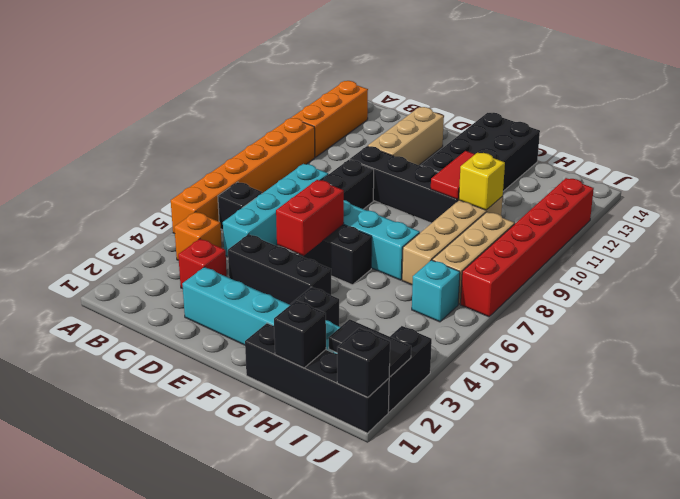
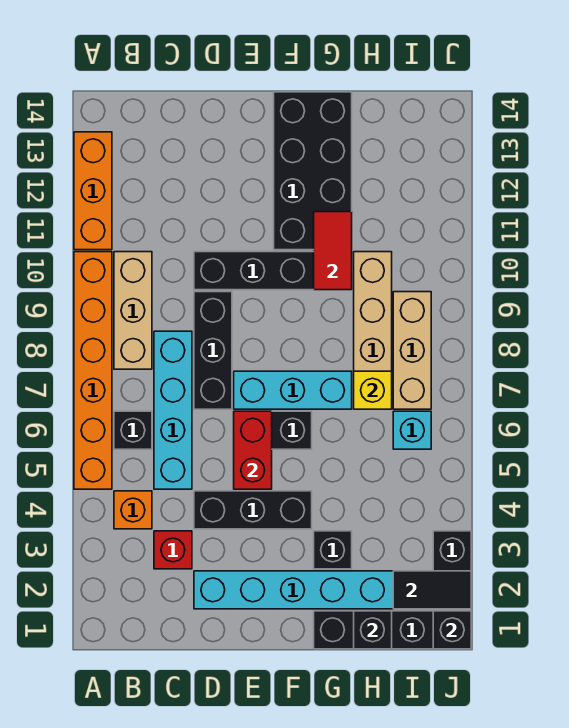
tan 1x3 brick [368,107,444,165] -> tan 1x3 brick moved to [114,252,152,369]
yellow 1x1 brick [459,152,505,210] -> yellow 1x1 brick moved to [354,371,392,409]
red 1x6 brick [461,178,594,317] -> none

